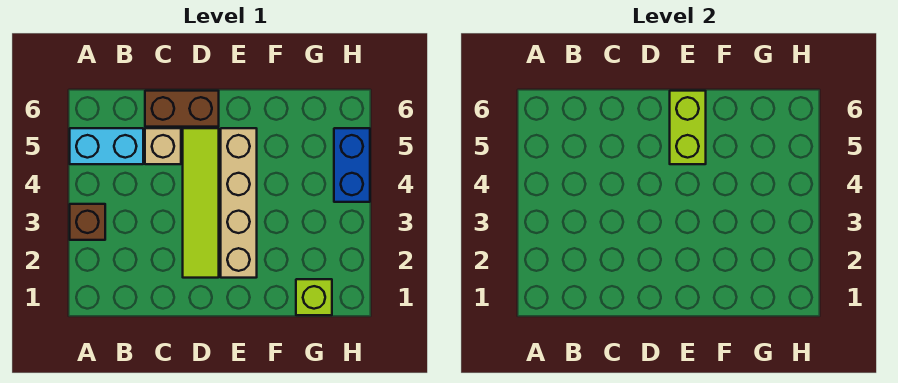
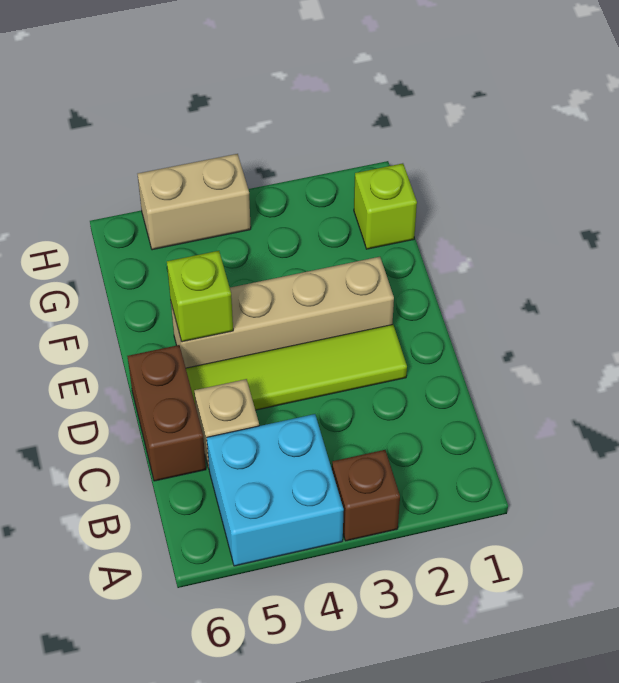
cyan 1x2 brick [70,128,143,164] -> cyan 2x2 brick [207,414,344,566]
lime 1x2 brick [670,91,706,164] -> lime 1x1 brick [167,251,233,342]
blue 1x2 brick [334,128,370,202] -> tan 1x2 brick [138,154,251,250]

